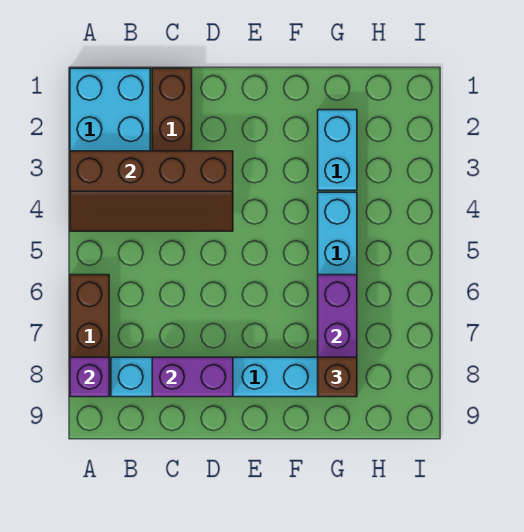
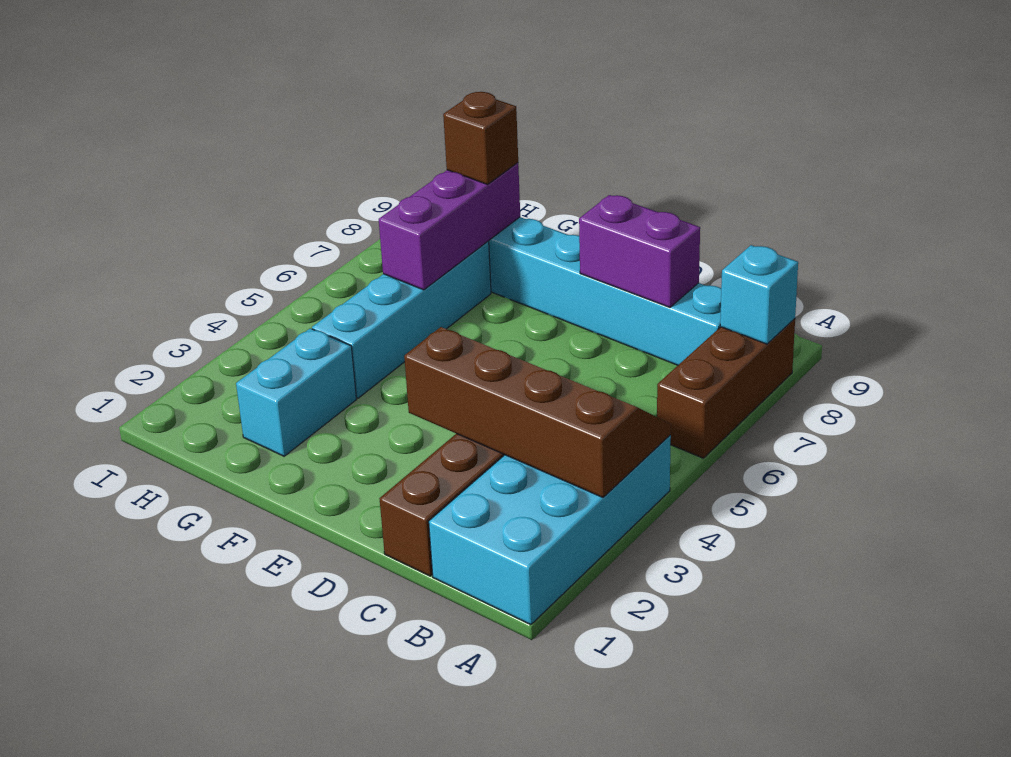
purple 1x1 brick [70,357,109,397] -> cyan 1x1 brick [720,245,798,344]

